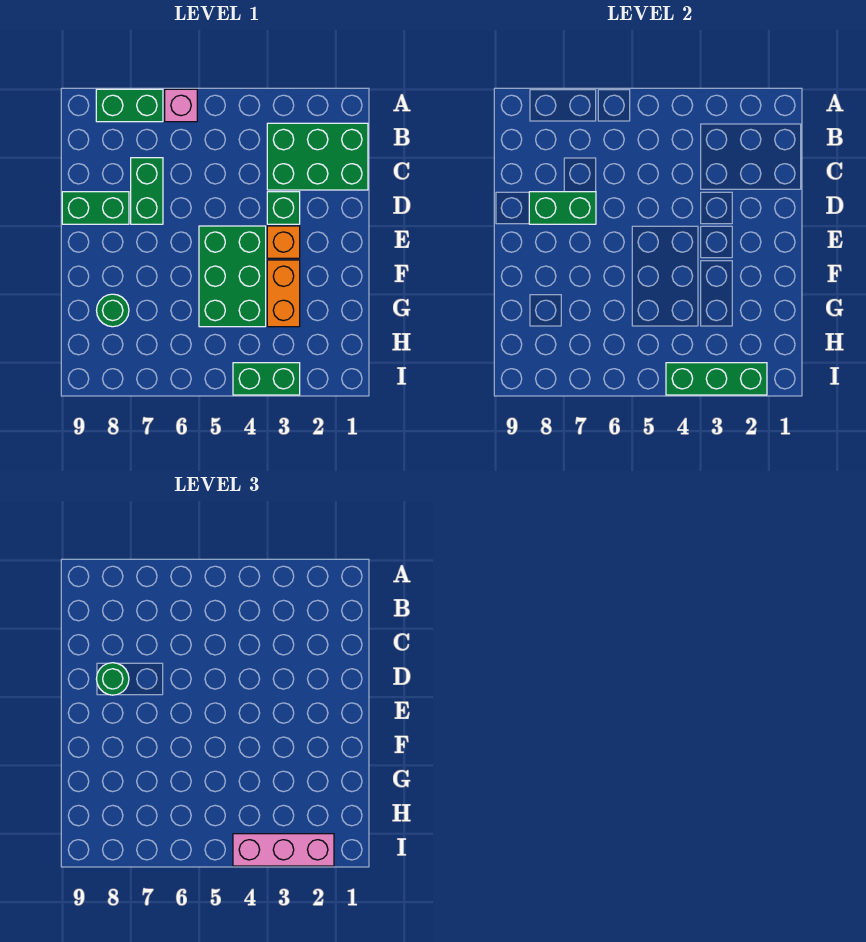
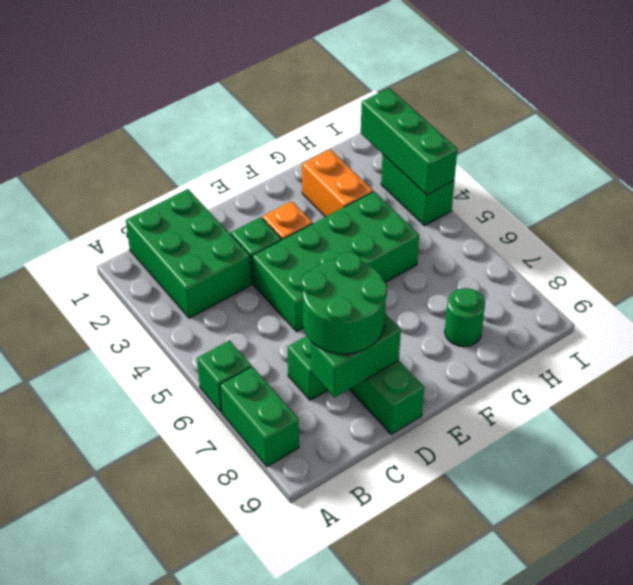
pink 1x1 brick [165,89,197,122] -> green 1x1 brick [197,340,251,412]
green 1x2 brick [529,192,596,224] -> green 1x2 brick turned to [311,314,401,398]
green 1x1 round brick [97,663,129,695] -> green 2x2 round brick [302,252,387,354]
green 2x3 brick [199,226,266,327] -> green 2x4 brick [252,192,419,332]
orange 1x2 brick [267,260,300,327] -> orange 1x2 brick turned to [302,149,373,217]
pink 1x3 brick [233,834,334,866] -> none

